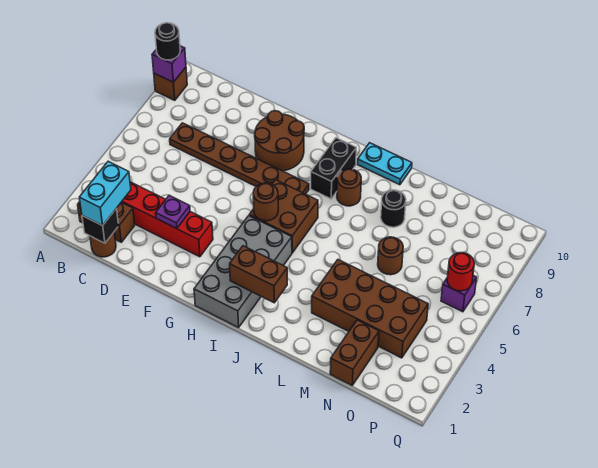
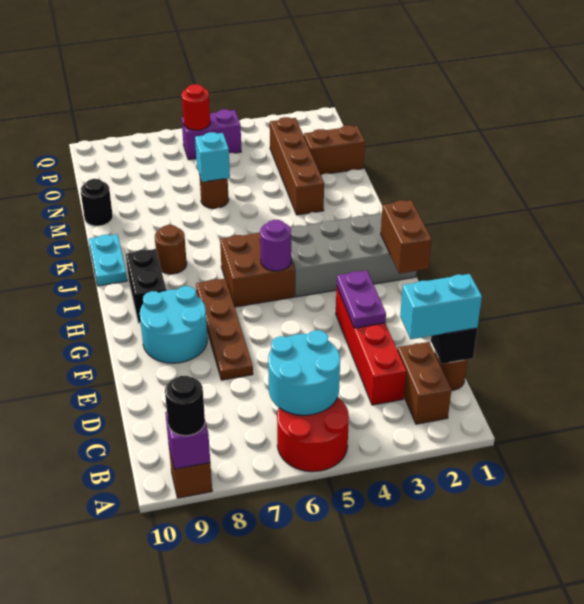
none -> red 2x2 round brick [277,397,349,472]
none -> cyan 2x2 round brick [268,330,340,415]
brown 1x6 plate [170,123,309,194] -> brown 1x4 plate [196,279,253,380]
purple 1x1 plate [156,195,190,229] -> purple 1x2 plate [337,271,386,328]
brown 2x2 round brick [255,111,304,171] -> cyan 2x2 round brick [140,286,208,363]
brown 1x1 round brick [253,183,278,221] -> purple 1x1 round brick [260,220,291,271]
brown 1x2 brick [230,246,287,303] -> brown 1x2 brick moved to [381,200,432,274]
black 1x2 brick [311,138,356,199] -> black 1x2 brick turned to [126,249,166,323]
brown 2x4 brick [312,260,428,358] -> brown 1x4 brick [270,117,324,215]
black 1x1 round brick [381,190,406,227] -> black 1x1 round brick moved to [81,179,113,226]
none -> cyan 1x1 brick [195,132,230,182]
purple 1x1 brick [441,275,477,312] -> purple 1x2 brick [182,109,241,160]

